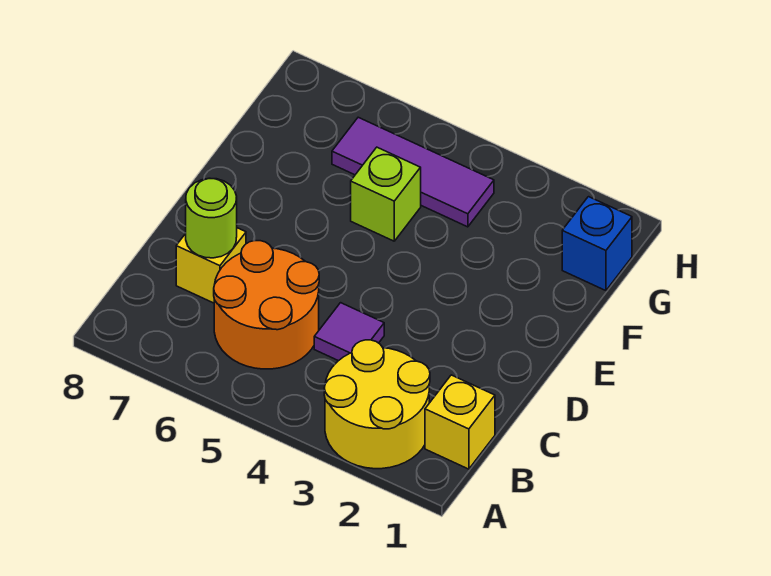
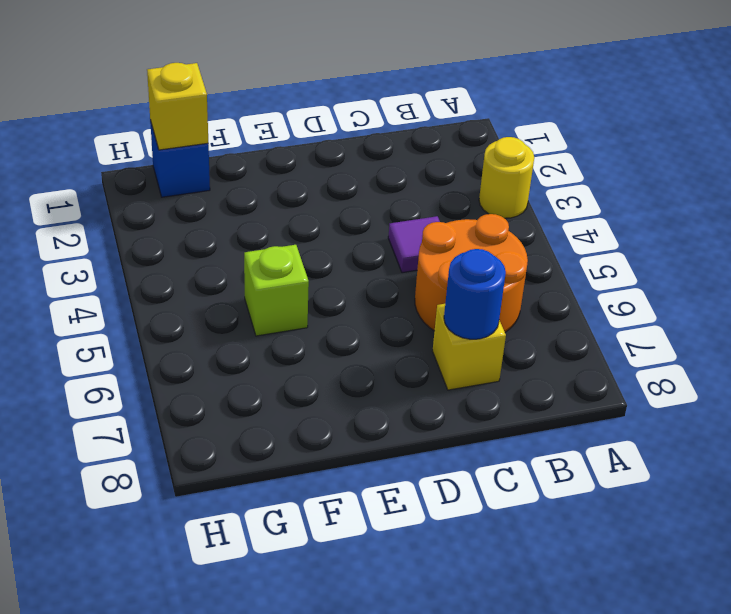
yellow 2x2 round brick [324,340,430,469] -> yellow 1x1 round brick [479,137,534,218]
yellow 1x1 brick [425,375,495,469] -> yellow 1x1 brick moved to [147,63,208,150]
lime 1x1 round brick [186,178,237,258] -> blue 1x1 round brick [444,249,506,339]
purple 1x3 tile [332,117,494,227] -> none

